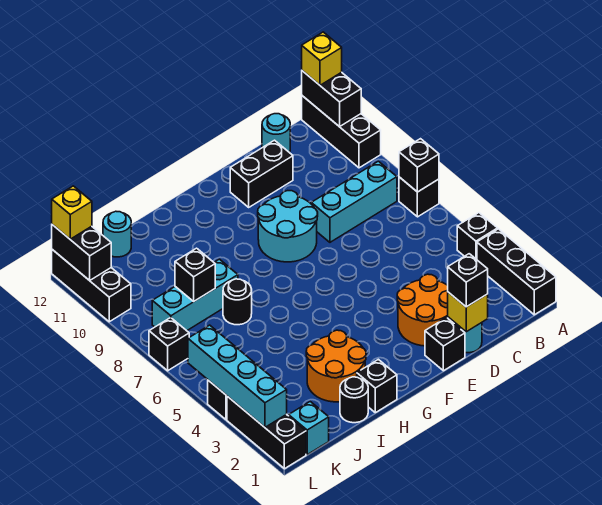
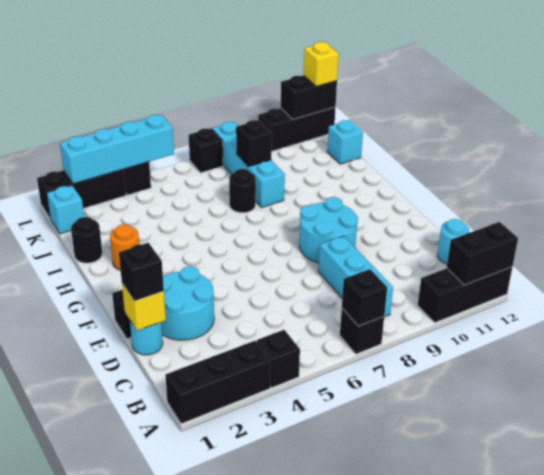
yellow 1x1 brick [302,32,342,85] -> none
orange 2x2 round brick [397,274,454,346] -> cyan 2x2 round brick [161,266,214,340]
black 1x2 brick [230,140,293,207] -> none
black 1x1 brick [357,359,397,413] -> none
orange 2x2 round brick [306,330,366,402] -> orange 1x1 round brick [110,224,139,270]
cyan 1x3 brick [152,259,238,331] -> cyan 1x4 brick [212,122,285,208]
cyan 1x1 round brick [103,211,131,257] -> cyan 1x1 brick [327,120,363,164]

